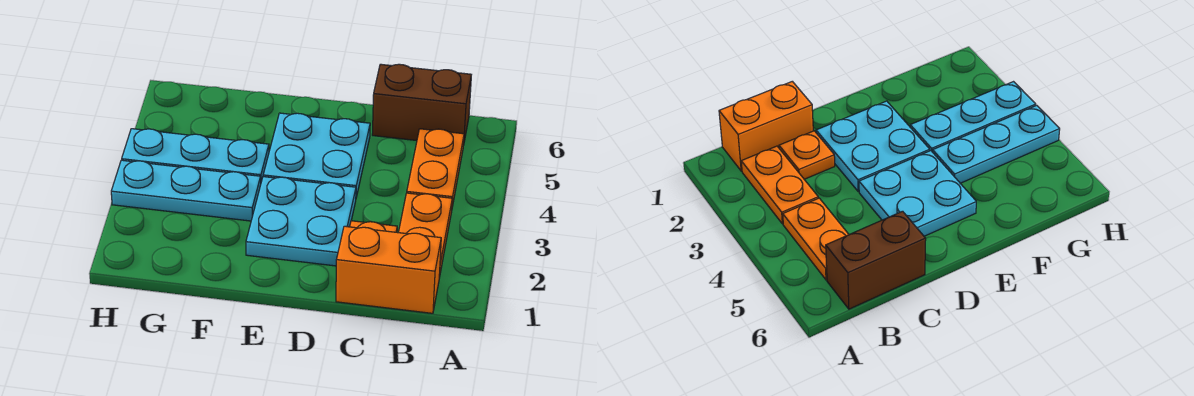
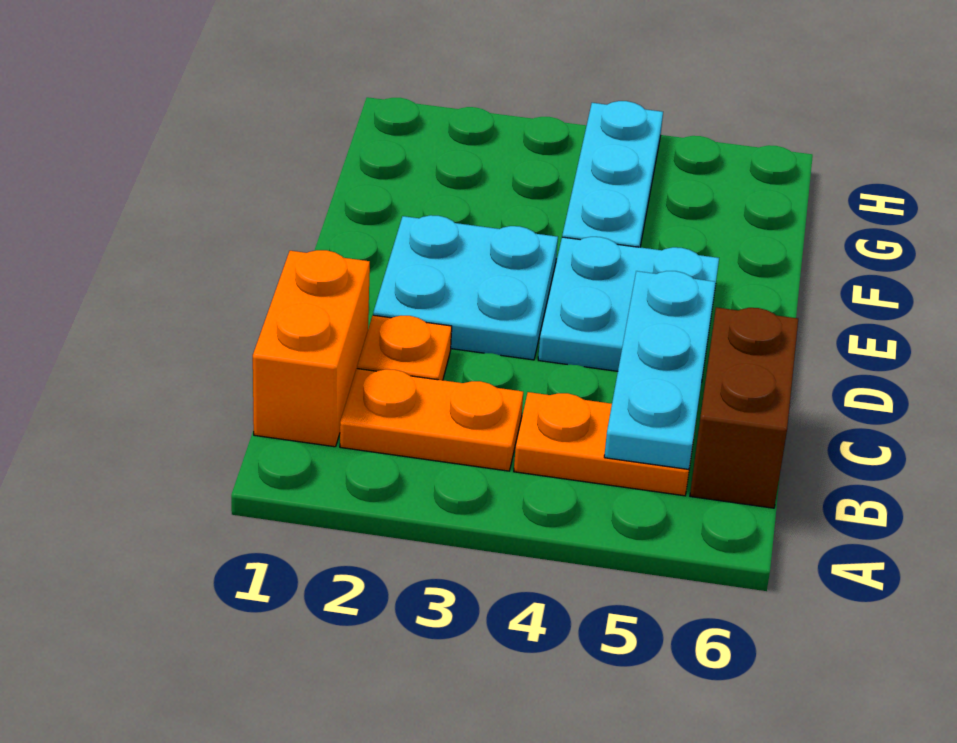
cyan 1x3 plate [111,160,261,221] -> cyan 1x3 plate moved to [604,271,716,469]

